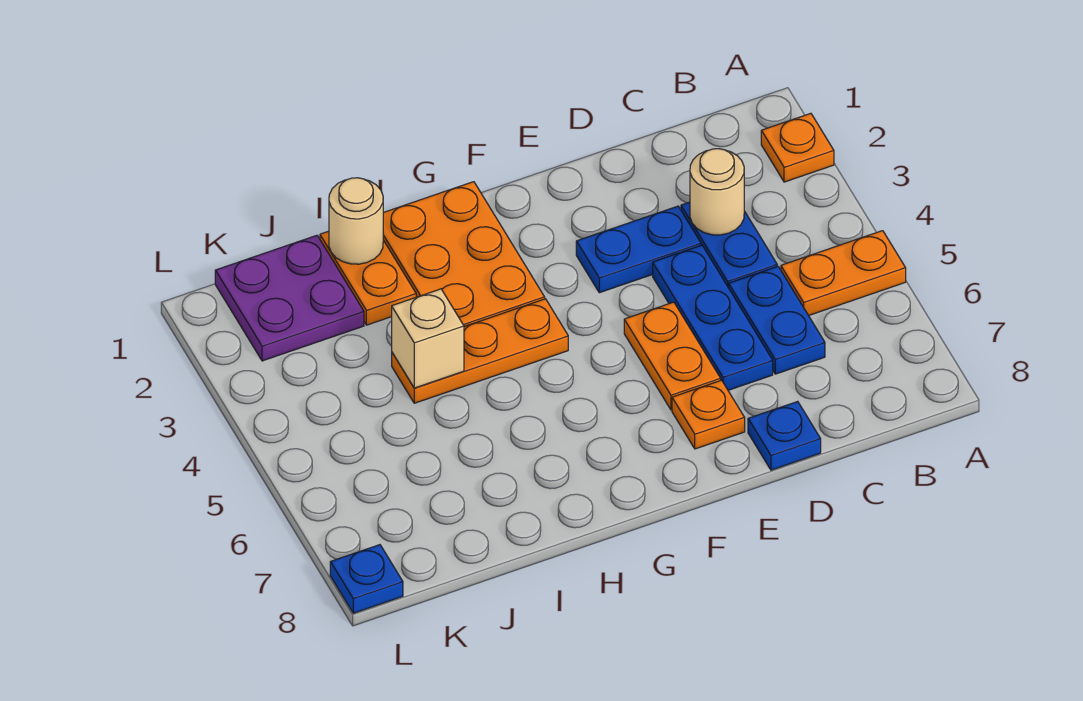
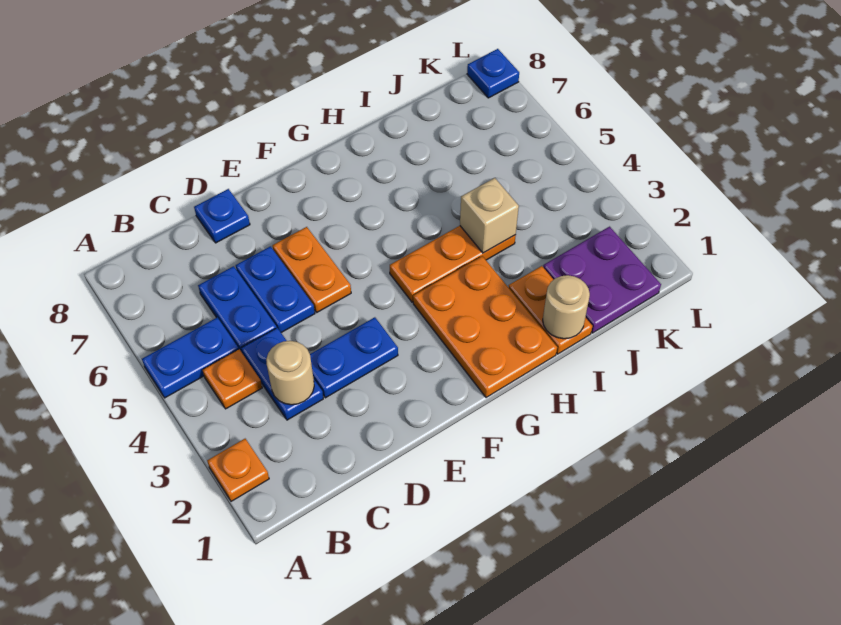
orange 1x2 plate [781,231,906,316] -> blue 1x2 plate [142,317,238,398]
blue 1x3 plate [653,245,773,390] -> blue 1x2 plate [236,246,315,333]
orange 1x1 plate [672,380,745,449] -> orange 1x1 plate moved to [203,349,262,409]

